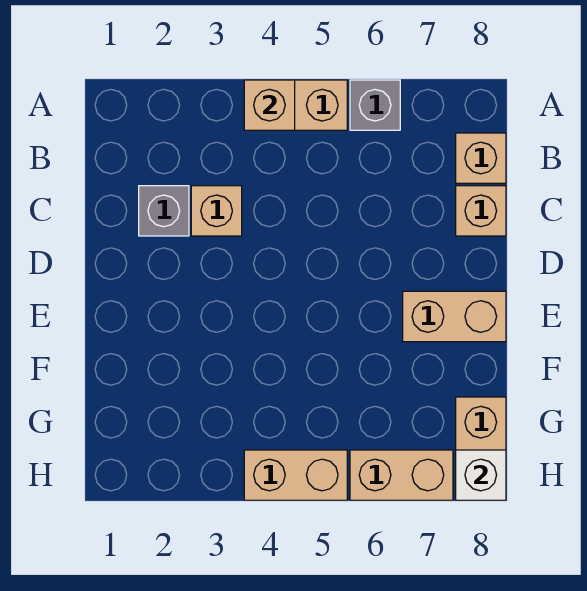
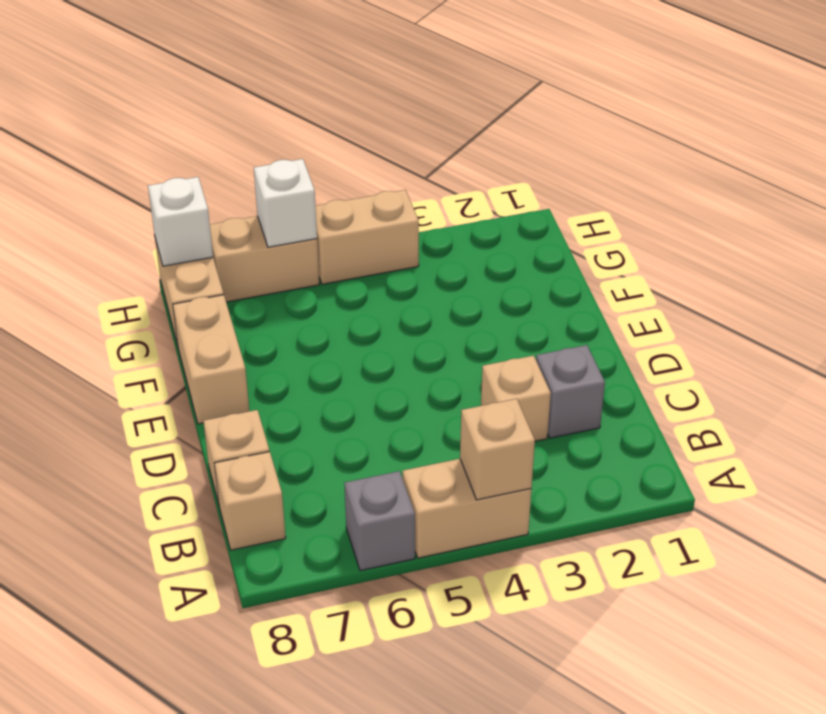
tan 1x2 brick [403,291,506,342] -> tan 1x2 brick turned to [173,295,249,424]
none -> white 1x1 brick [254,159,317,247]

